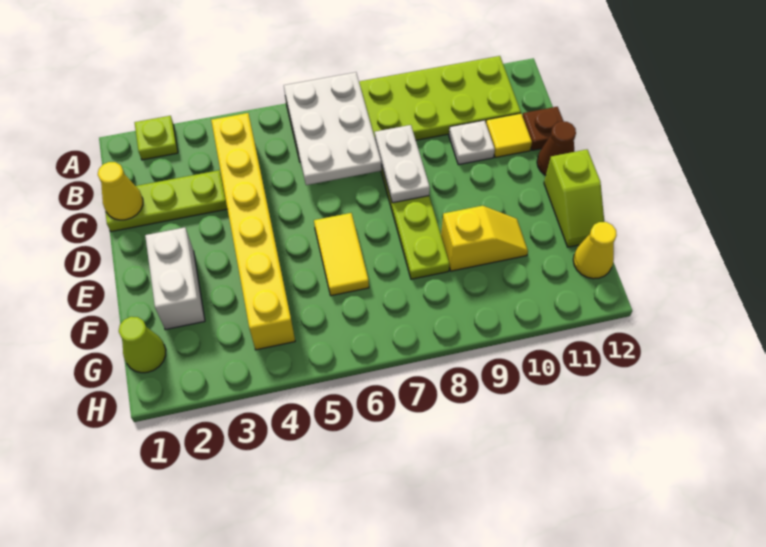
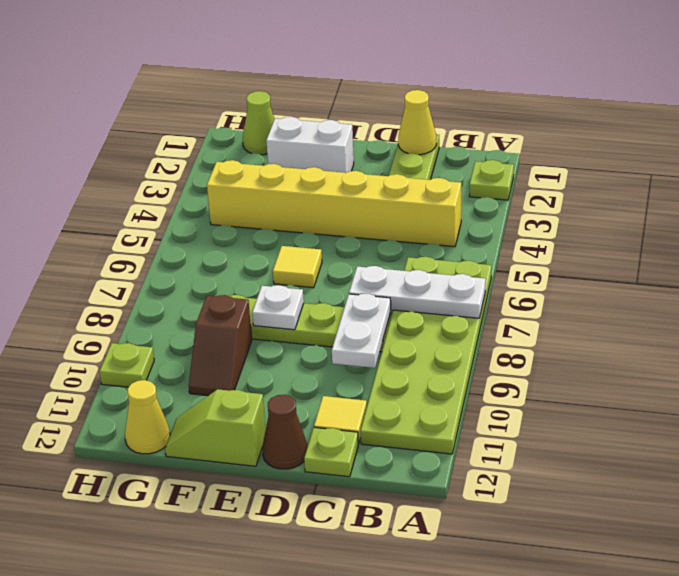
white 2x3 plate [284,72,381,185] -> white 1x3 plate [349,266,486,318]
white 1x2 plate [375,125,430,203] -> white 1x2 plate turned to [332,294,391,368]
white 1x1 plate [449,120,495,165] -> white 1x1 plate moved to [252,285,304,330]
brown 1x1 plate [523,107,563,150] -> lime 1x1 plate [304,427,358,477]
yellow 1x2 tile [314,213,369,296] -> yellow 1x1 tile [273,246,322,288]
yellow 1x2 slope [441,206,528,271] -> brown 1x2 slope [189,295,252,396]
none -> lime 1x1 plate [100,343,154,387]

